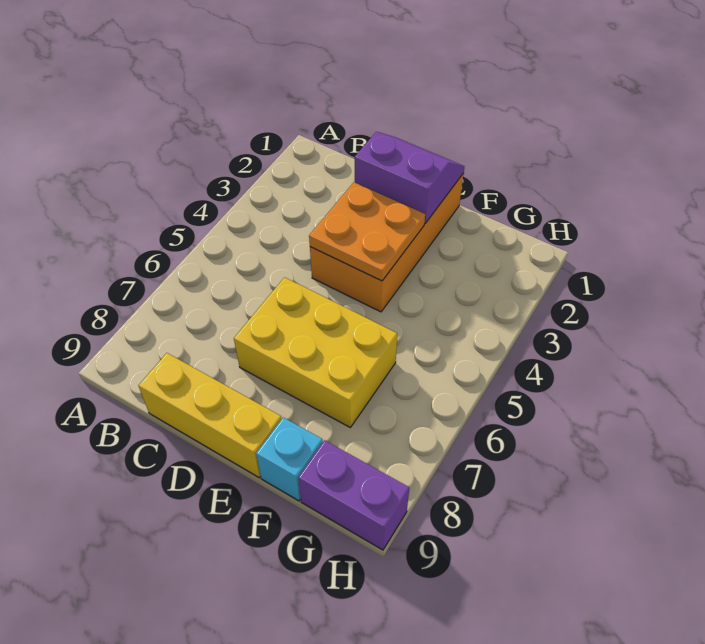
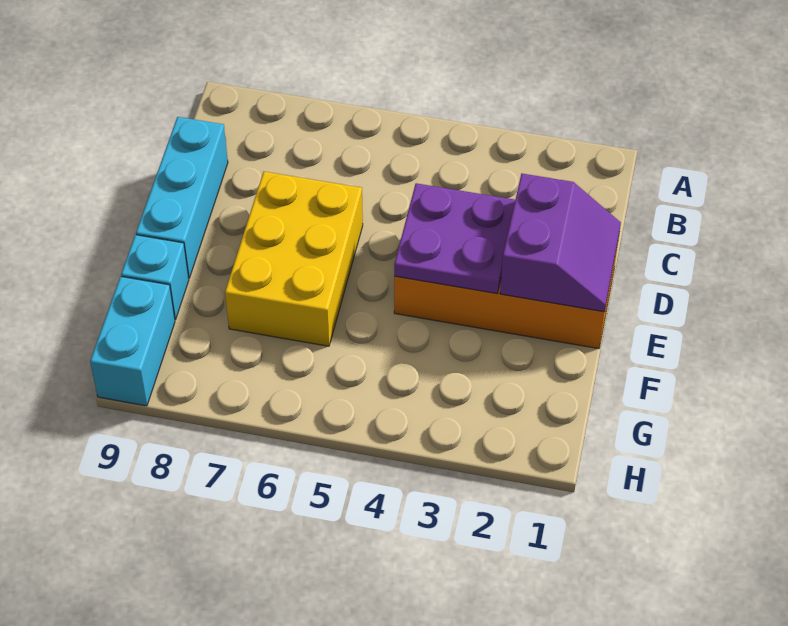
yellow 1x3 brick [138,353,281,478] -> cyan 1x3 brick [136,117,228,278]
orange 2x2 plate [309,182,425,281] -> purple 2x2 plate [394,183,515,294]
purple 1x2 brick [298,440,409,550] -> cyan 1x2 brick [90,276,175,406]

